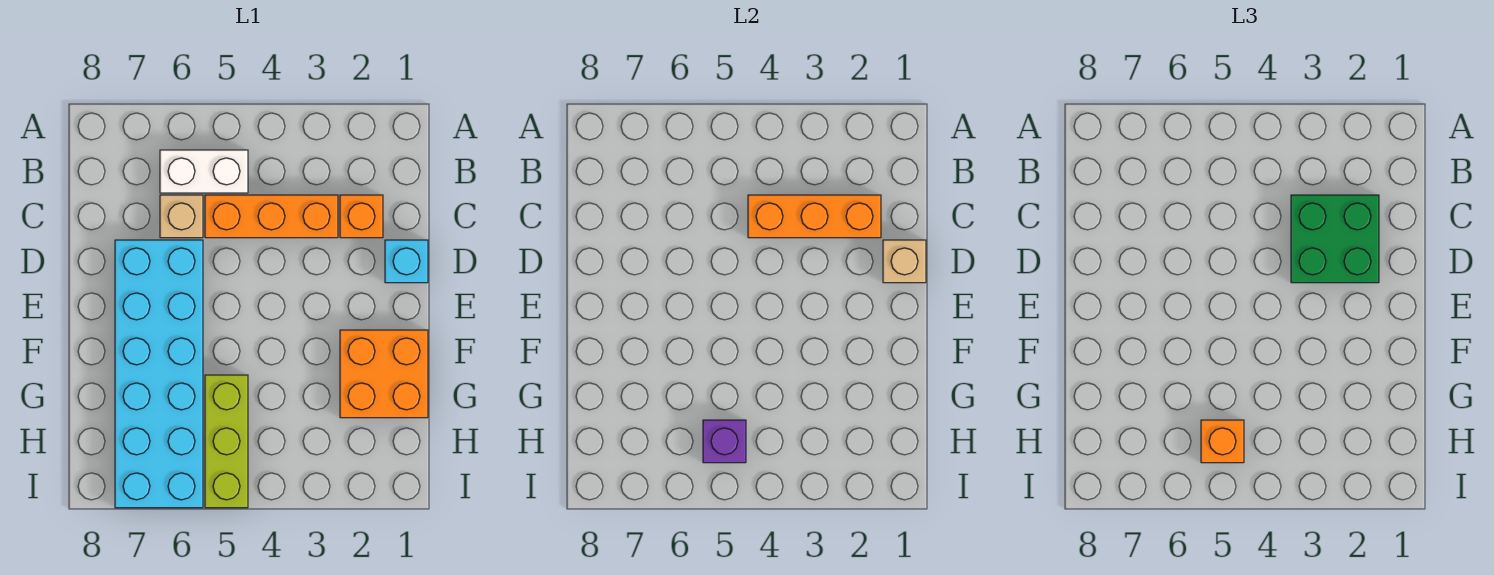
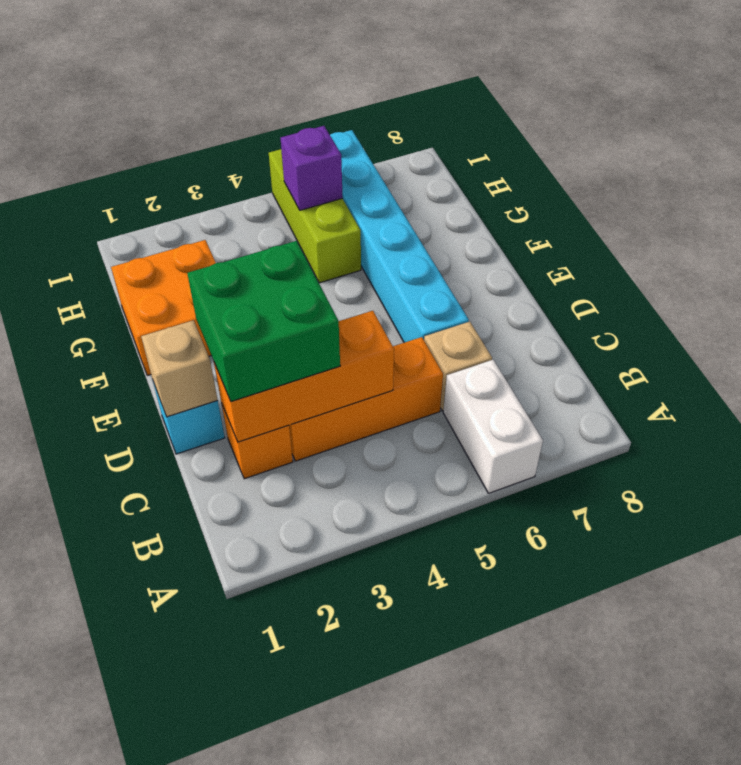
white 1x2 brick [160,150,248,193] -> white 1x2 brick turned to [443,360,543,493]
cyan 2x6 brick [115,240,203,508] -> cyan 1x6 brick [330,130,469,343]
orange 1x1 brick [1201,420,1244,463] -> none

